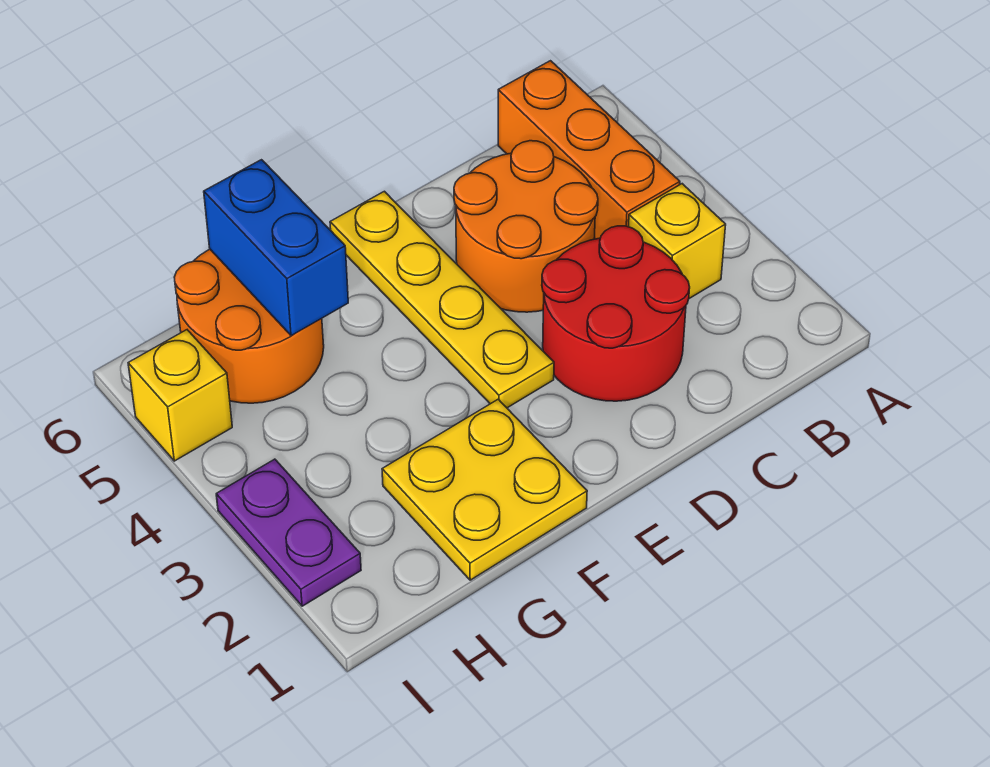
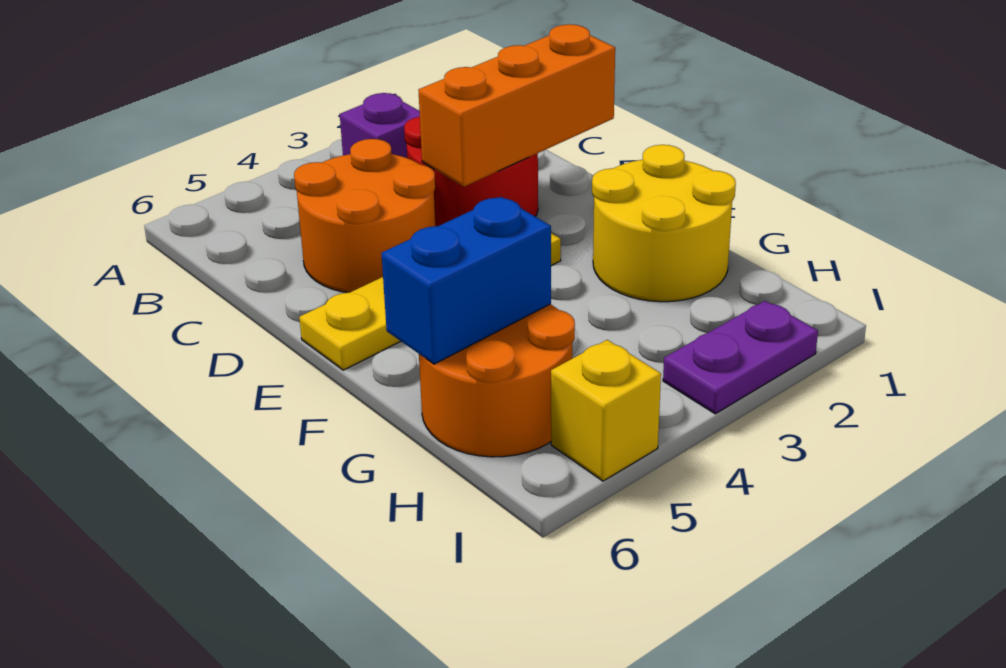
yellow 1x1 brick [628,184,726,299] -> purple 1x1 brick [340,93,420,158]
orange 1x3 brick [498,61,680,239] -> orange 1x3 brick moved to [419,24,615,187]
yellow 2x2 plate [382,399,587,580] -> yellow 2x2 round brick [592,145,736,302]

